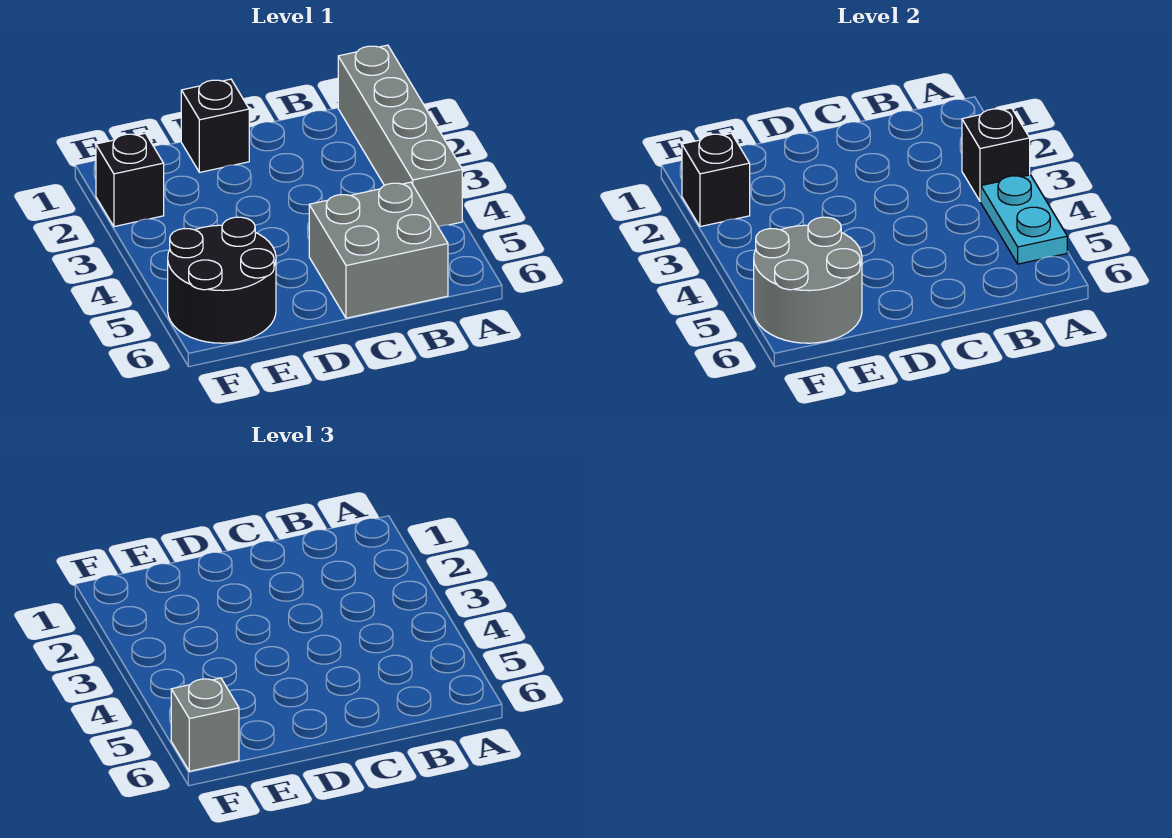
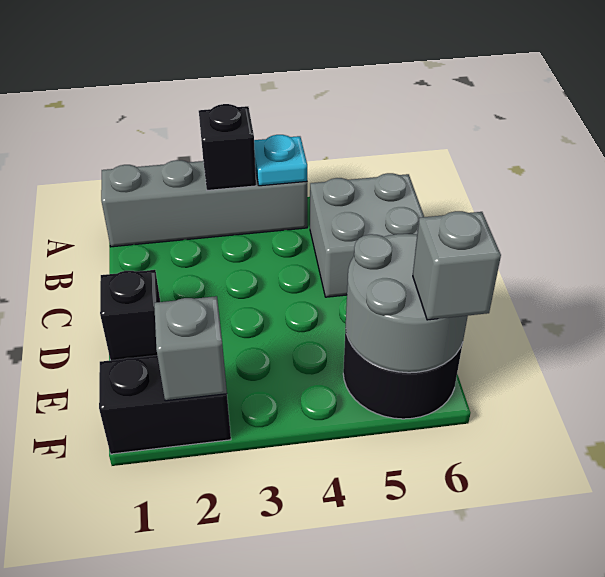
cyan 1x2 plate [981,175,1067,264] -> cyan 1x1 plate [254,135,307,186]
black 1x1 brick [96,133,164,227] -> black 1x2 brick [99,355,231,454]
black 1x1 brick [682,133,750,227] -> grey 1x1 brick [154,296,227,401]

